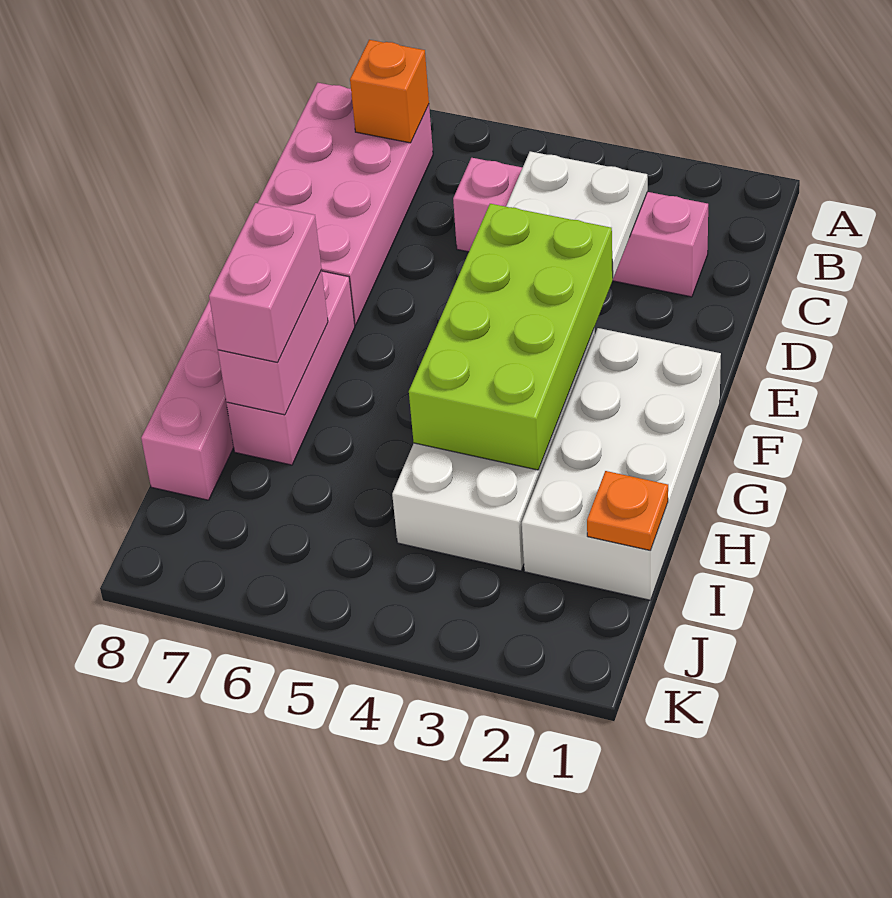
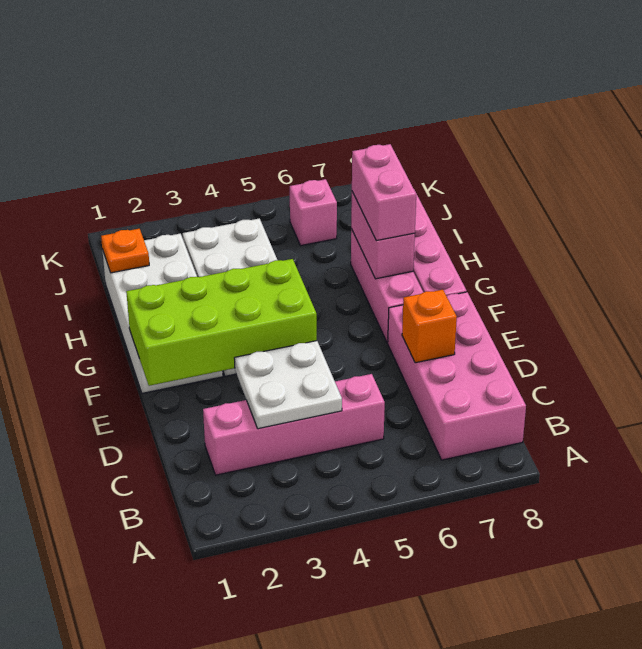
orange 1x1 brick [350,40,429,143] -> orange 1x1 brick moved to [402,290,457,363]
lime 2x4 brick [409,204,613,470] -> lime 2x4 brick turned to [126,259,317,386]
none -> pink 1x1 brick [290,179,337,246]

